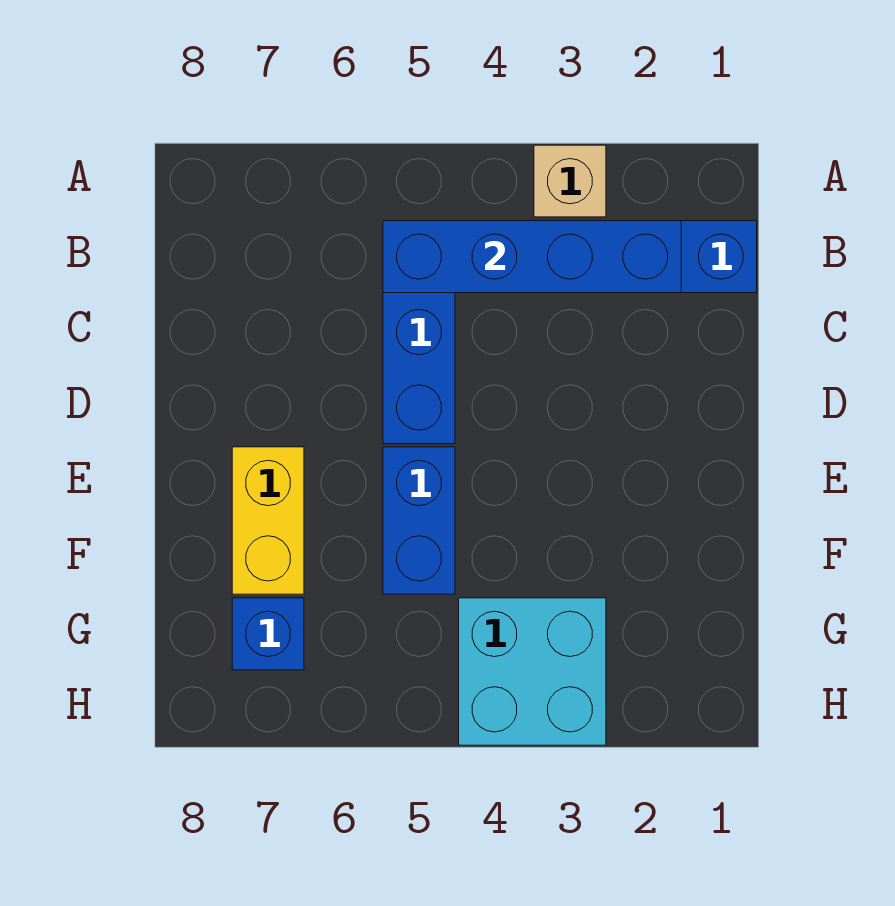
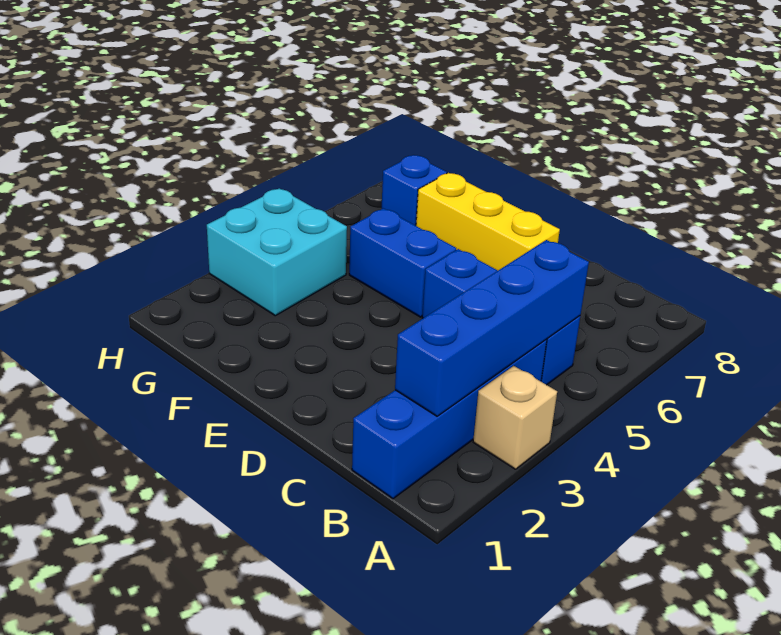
yellow 1x2 brick [232,447,304,594] -> yellow 1x3 brick [416,173,560,270]

